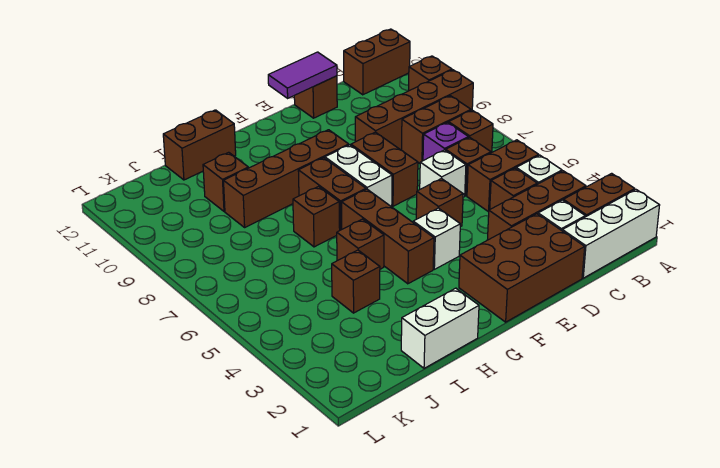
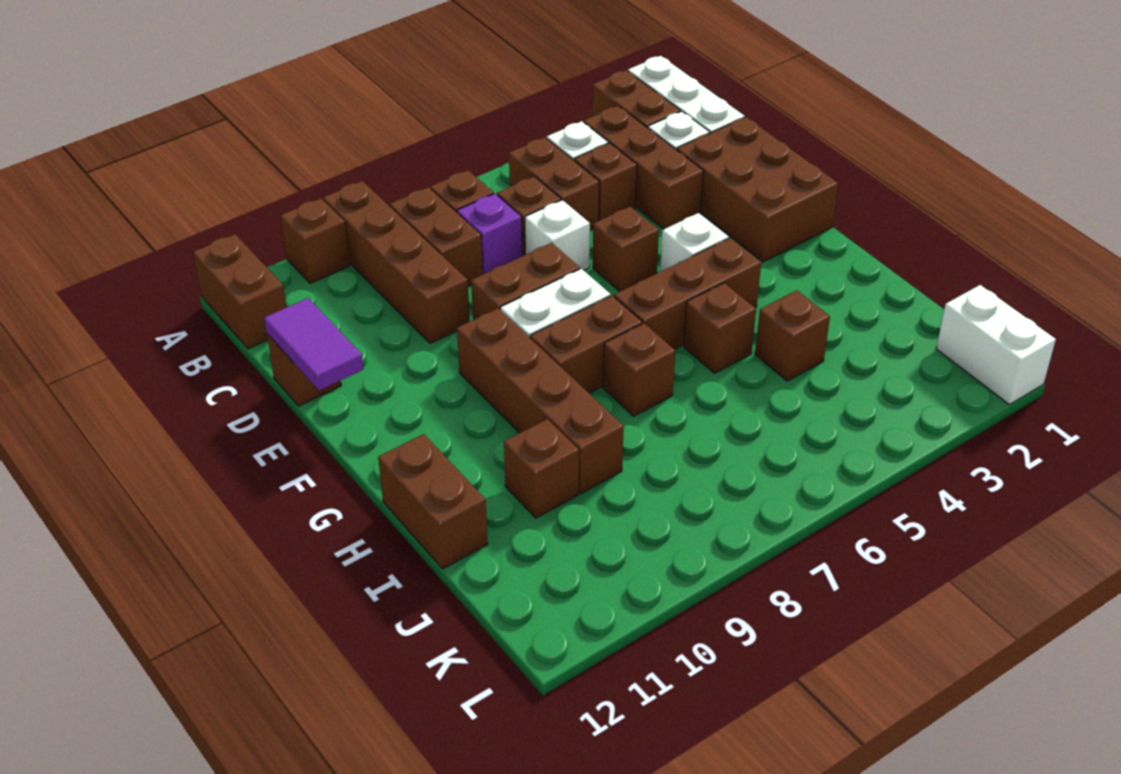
white 1x2 brick [401,288,479,368] -> white 1x2 brick moved to [936,285,1056,405]

